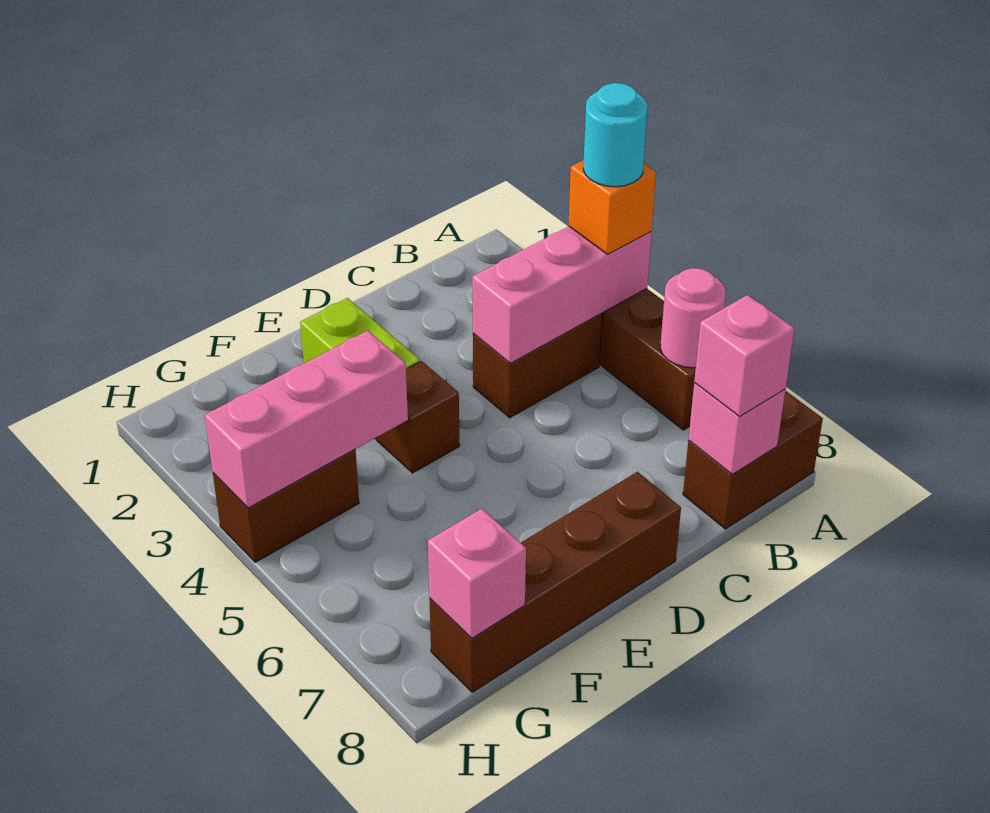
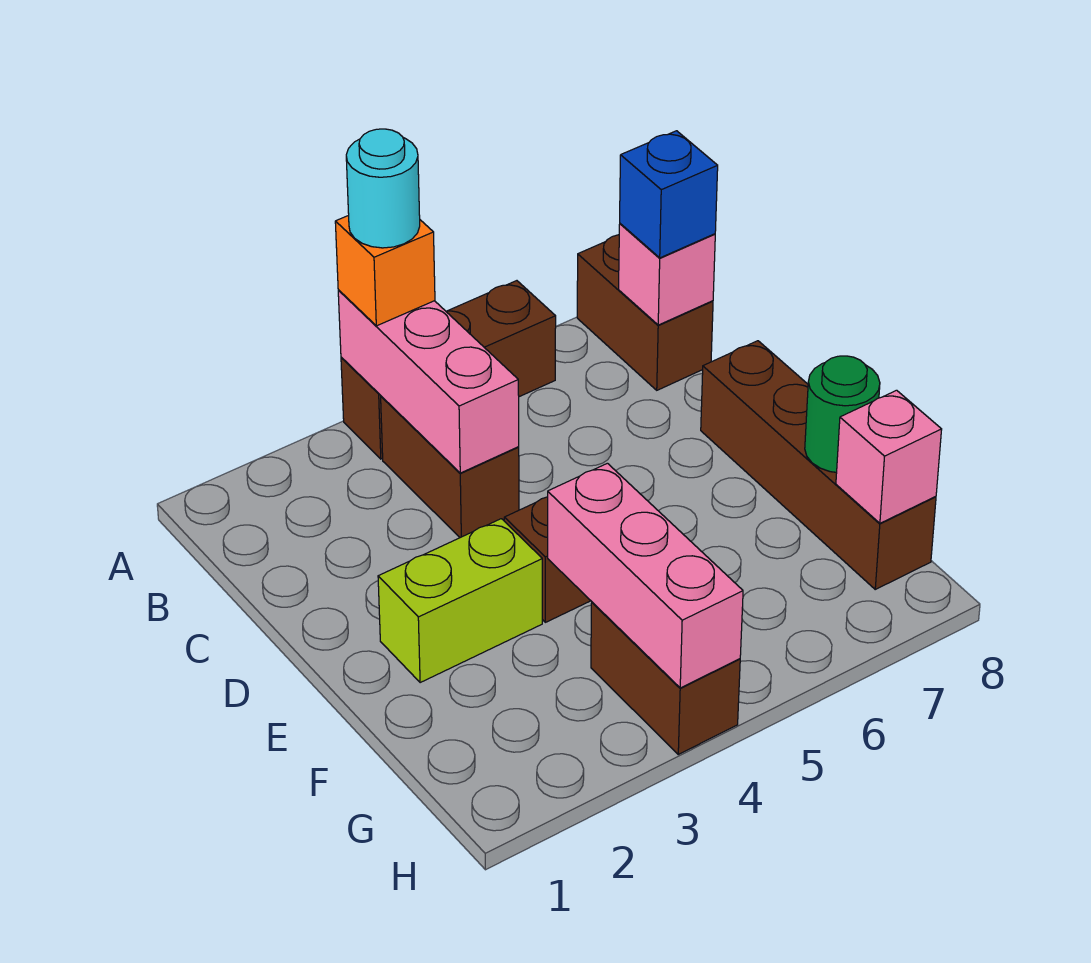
pink 1x1 round brick [660,268,726,368] -> none
pink 1x1 brick [694,295,794,417] -> blue 1x1 brick [620,131,718,258]
none -> green 1x1 round brick [805,356,880,472]

